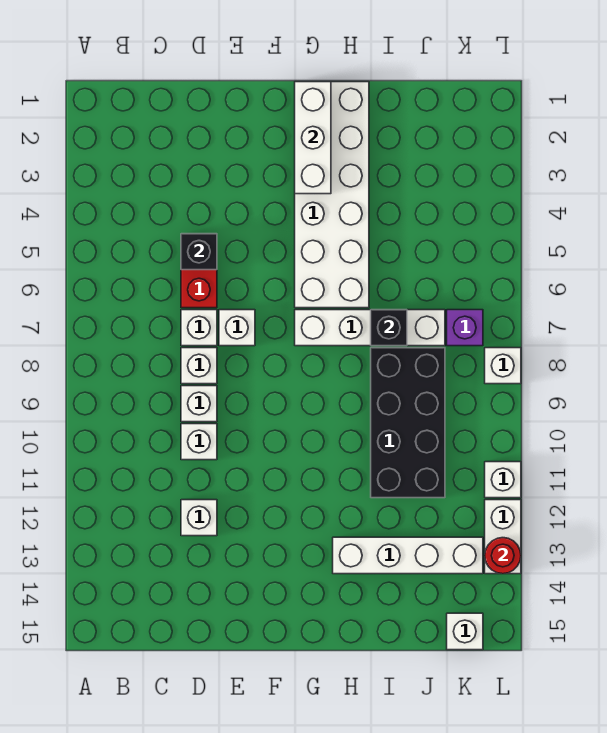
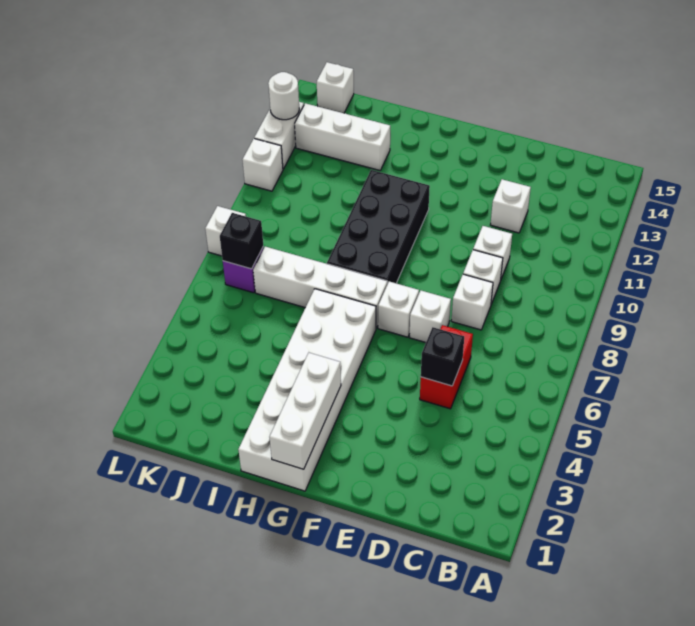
white 1x1 brick [181,310,217,346] -> white 1x1 brick moved to [378,282,419,337]
white 1x4 brick [333,537,483,574] -> white 1x3 brick [295,103,390,170]
black 1x1 brick [371,310,407,346] -> black 1x1 brick moved to [220,213,263,269]
black 2x4 brick [371,348,445,498] -> black 2x4 brick moved to [327,170,430,284]
red 1x1 round brick [485,538,521,574] -> white 1x1 round brick [268,72,299,120]

